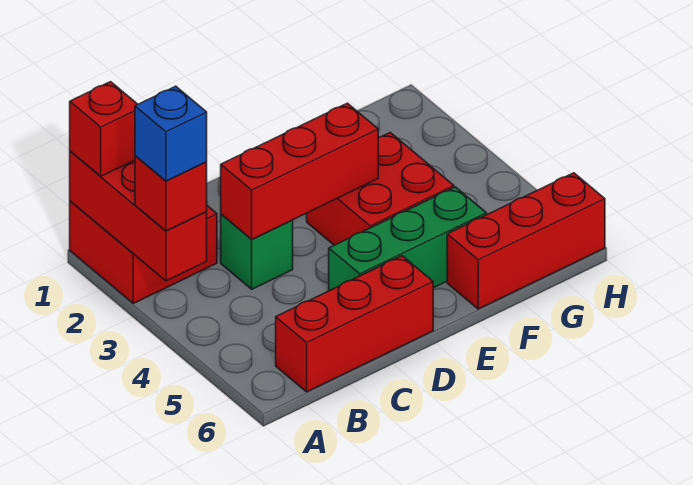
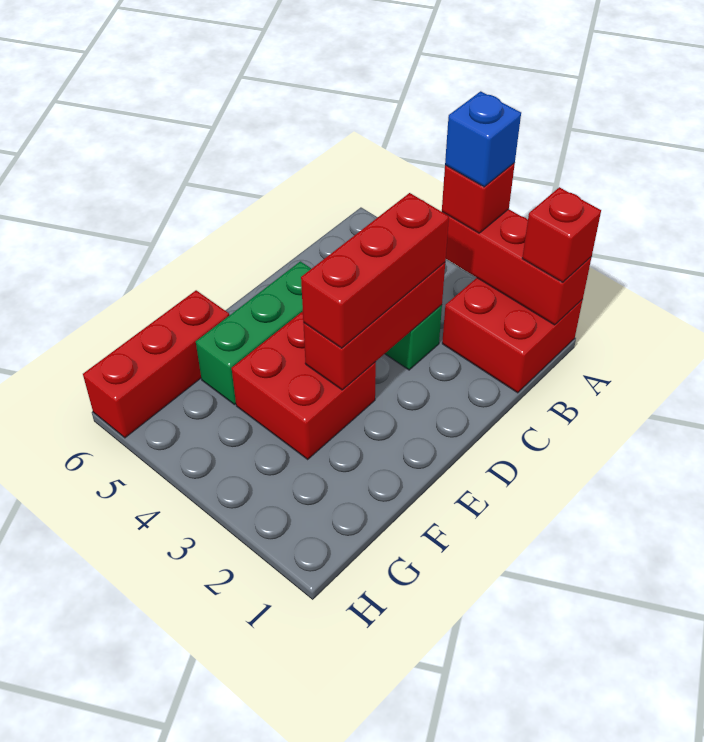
red 1x3 brick [276,256,433,392] -> red 1x3 brick moved to [301,193,449,348]

